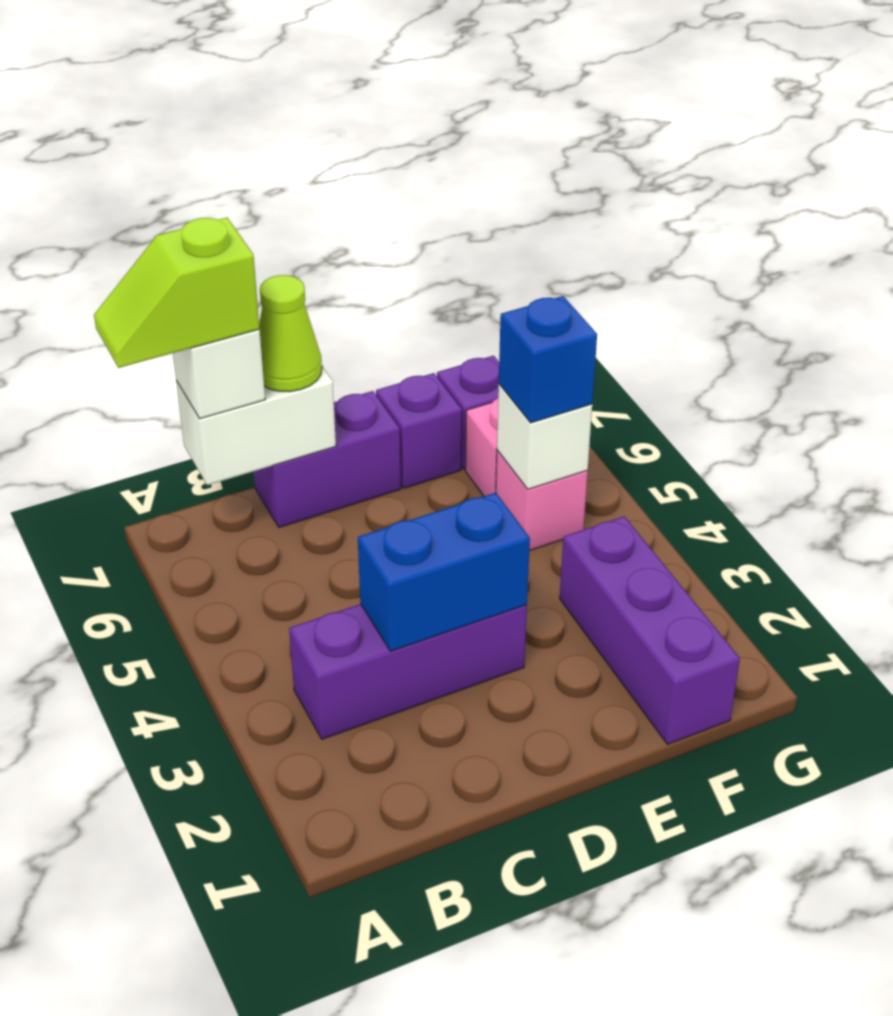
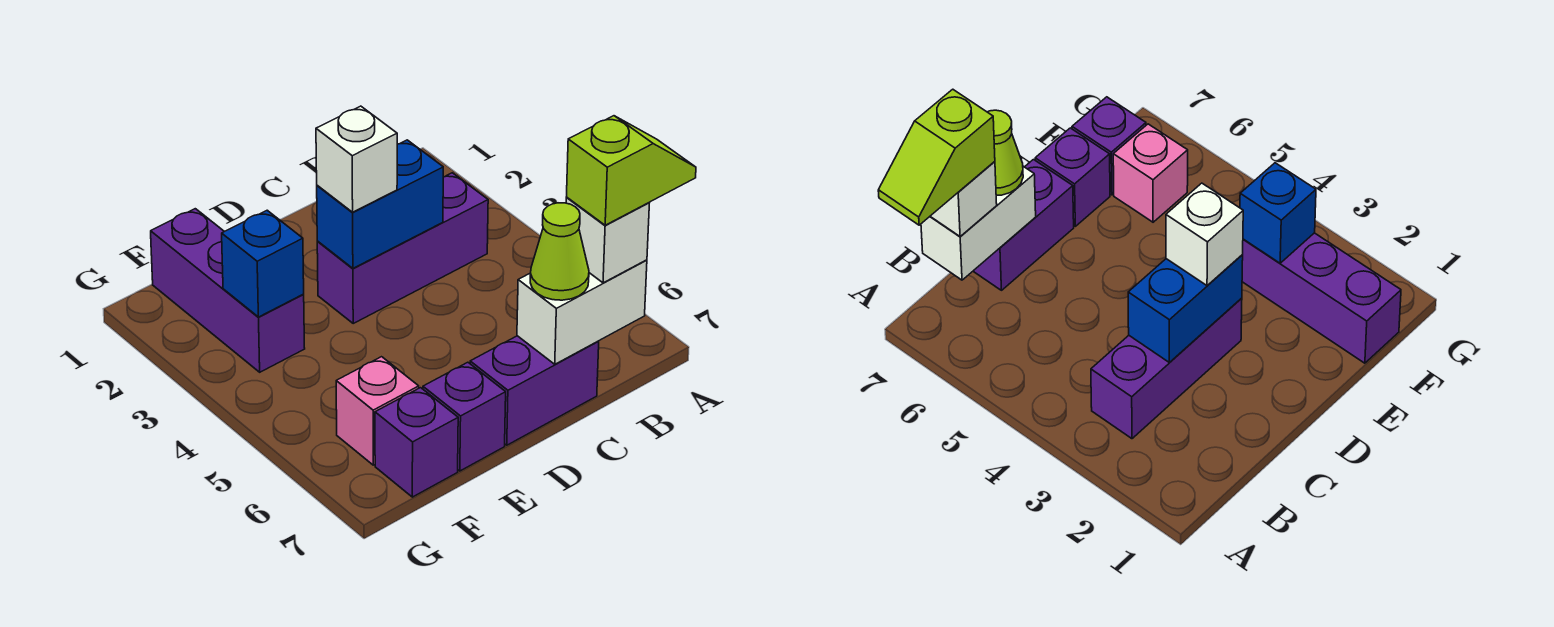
pink 1x1 brick [496,450,588,551] -> none
white 1x1 brick [497,384,592,489] -> white 1x1 brick moved to [316,106,397,212]
blue 1x1 brick [499,296,597,423] -> blue 1x1 brick moved to [222,210,304,317]

